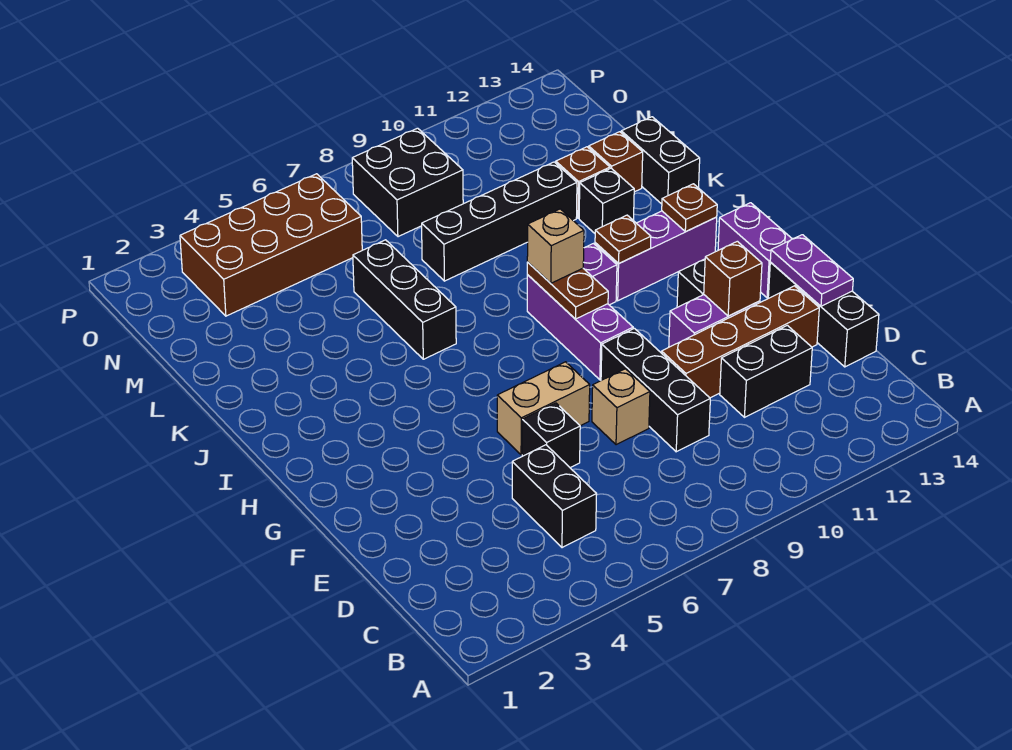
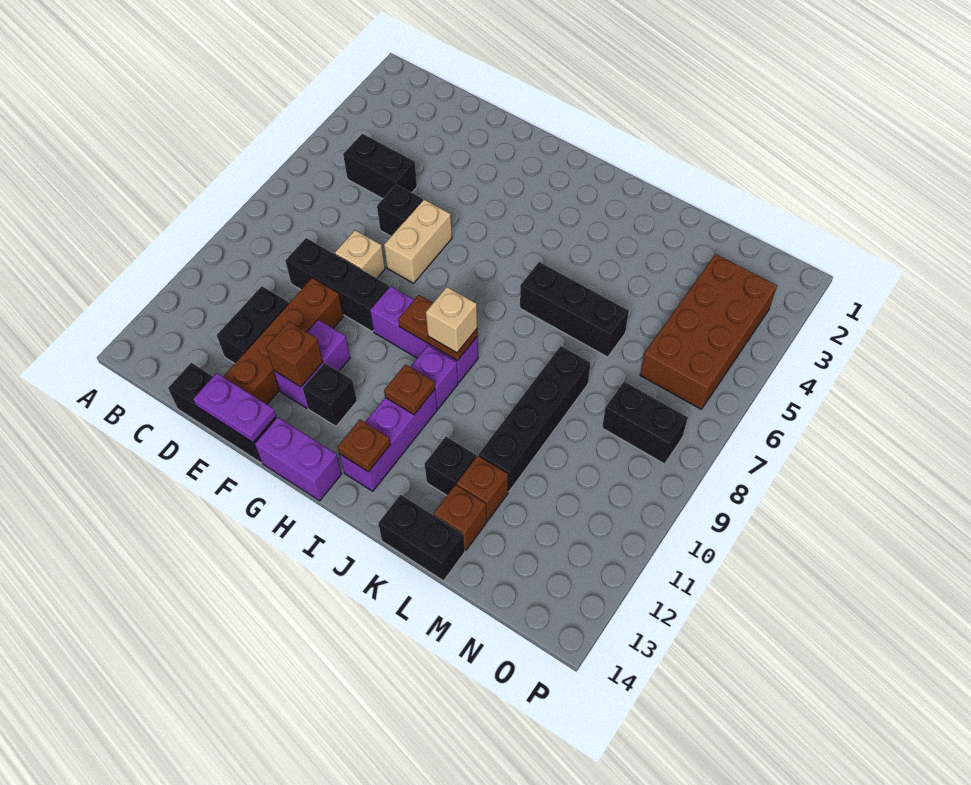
black 2x2 brick [352,128,463,237] -> black 1x2 brick [602,381,688,464]

